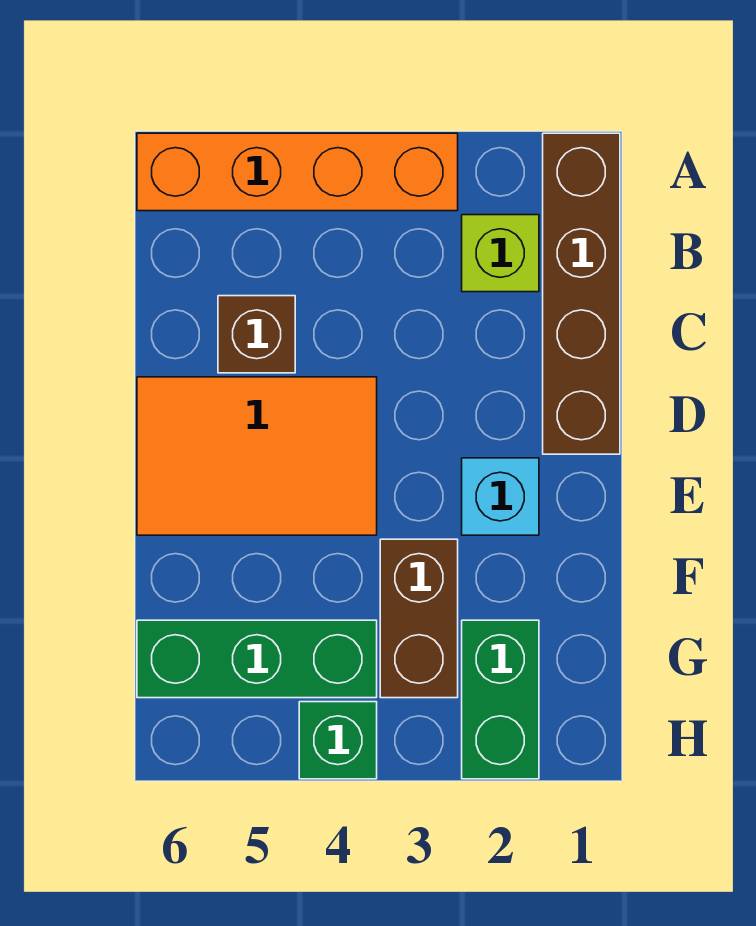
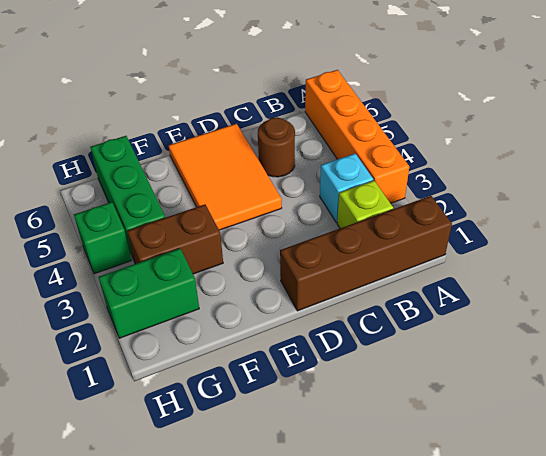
brown 1x1 brick [218,296,295,373] -> brown 1x1 round brick [258,117,295,177]
cyan 1x1 brick [462,458,539,535] -> cyan 1x1 brick moved to [320,154,373,223]

